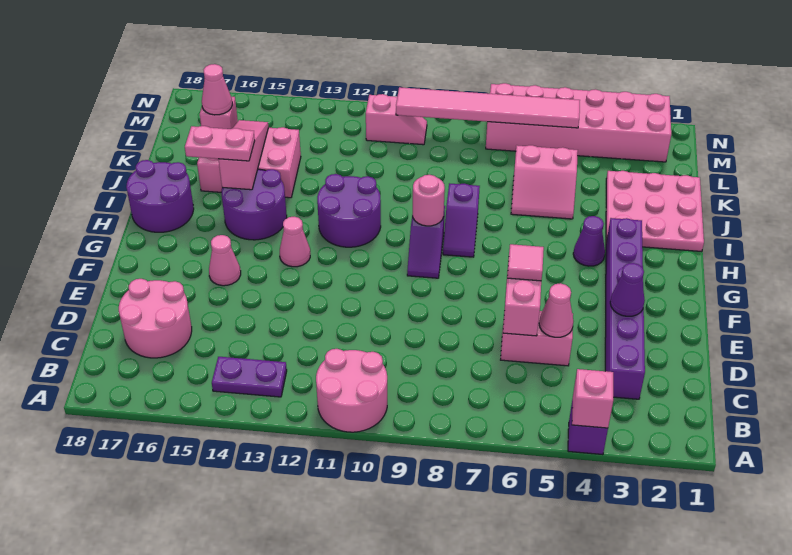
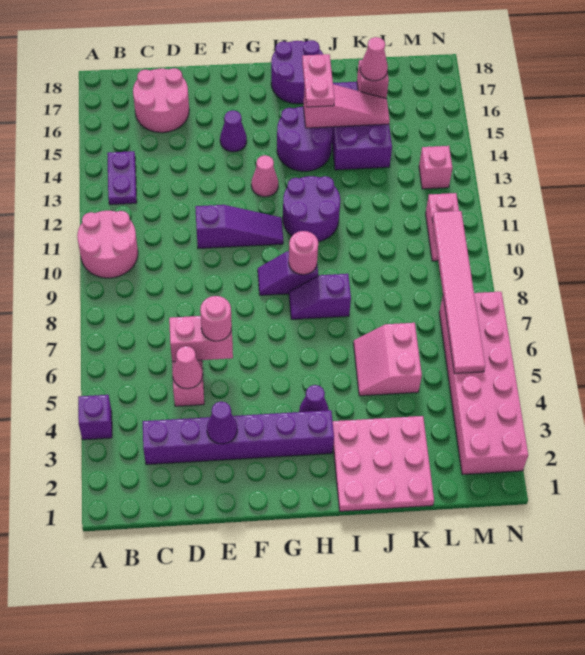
pink 1x1 brick [572,369,613,428] -> pink 1x1 brick moved to [419,146,452,189]
pink 1x1 tile [507,244,544,281] -> pink 1x1 round brick [200,296,232,341]
none -> purple 1x3 slope [195,205,283,249]
pink 1x1 cone [209,235,241,286] -> purple 1x1 cone [220,110,247,152]
pink 2x3 brick [197,127,301,198] -> purple 2x3 brick [332,82,392,170]

